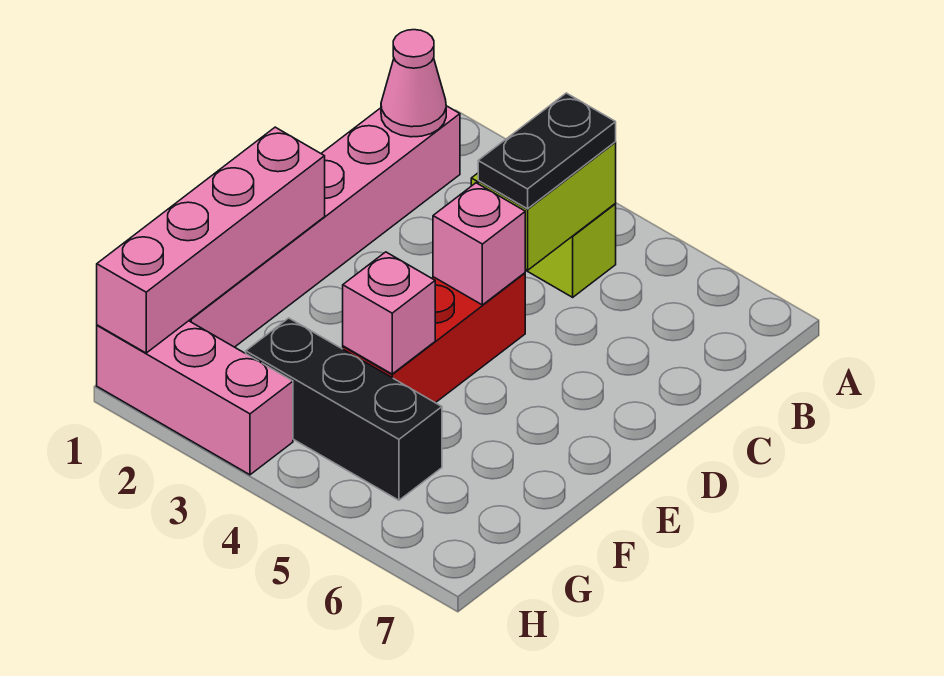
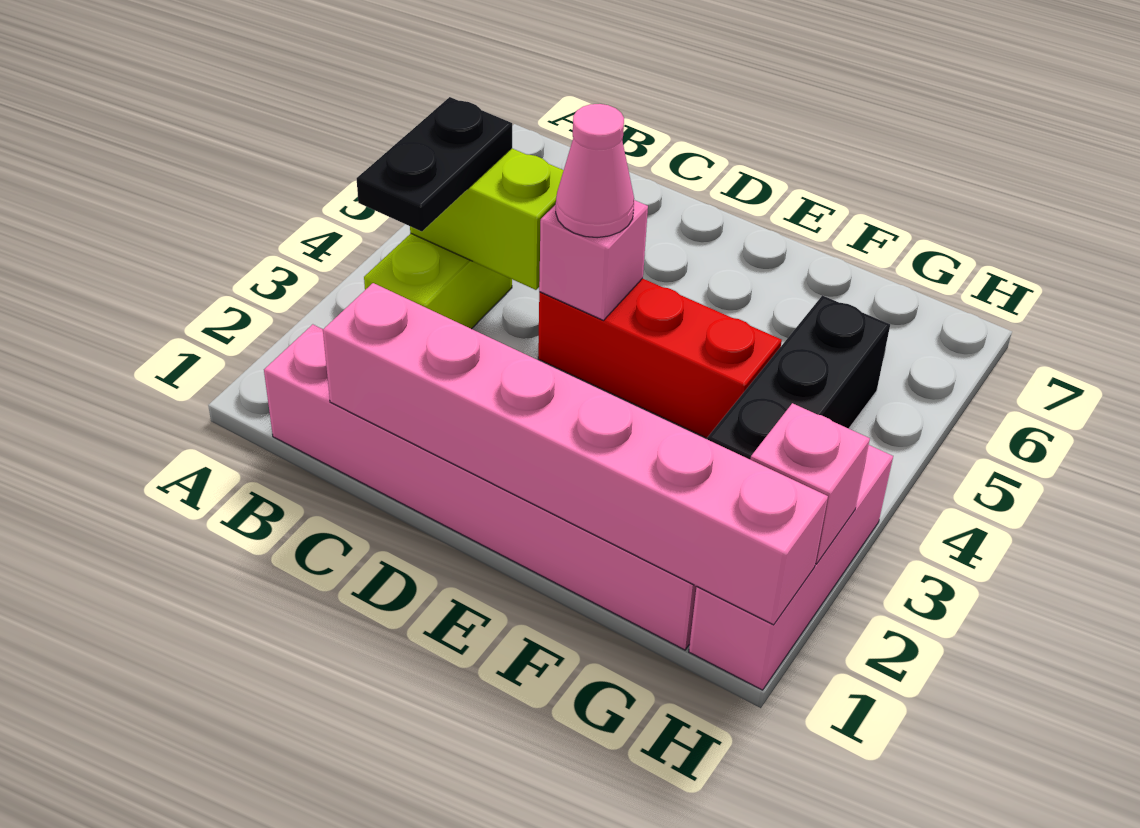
pink 1x1 cone [381,30,446,137] -> pink 1x1 cone moved to [556,104,634,238]
black 1x2 plate [478,93,616,209] -> black 1x2 plate turned to [357,97,512,231]
pink 1x4 brick [97,127,325,353] -> pink 1x6 brick [323,283,828,625]
pink 1x1 brick [343,252,435,374] -> pink 1x1 brick moved to [750,403,870,564]

